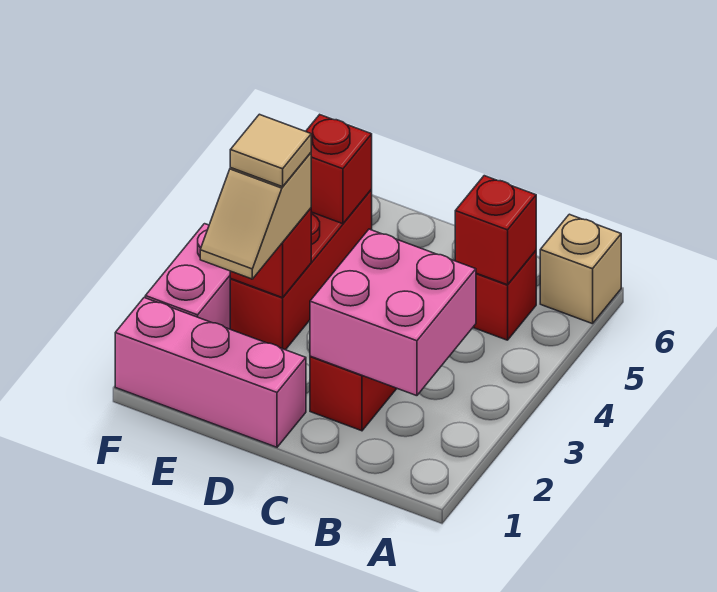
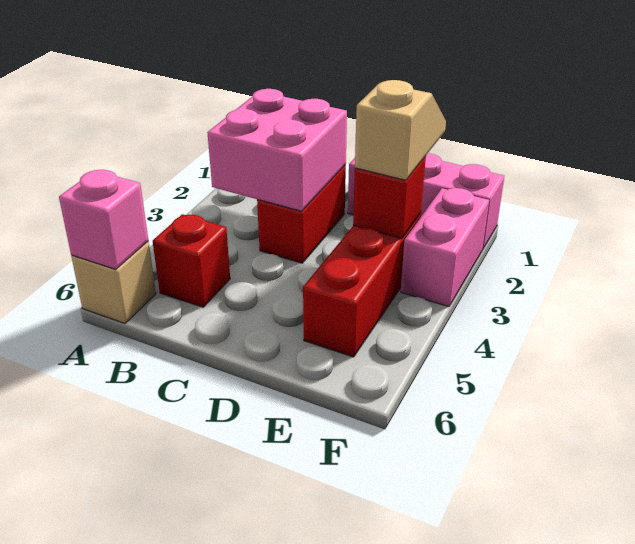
none -> pink 1x1 brick [59,170,148,269]
red 1x1 brick [455,176,536,285] -> none
tan 1x1 tile [230,114,311,187] -> none
red 1x1 brick [306,115,372,224] -> none

